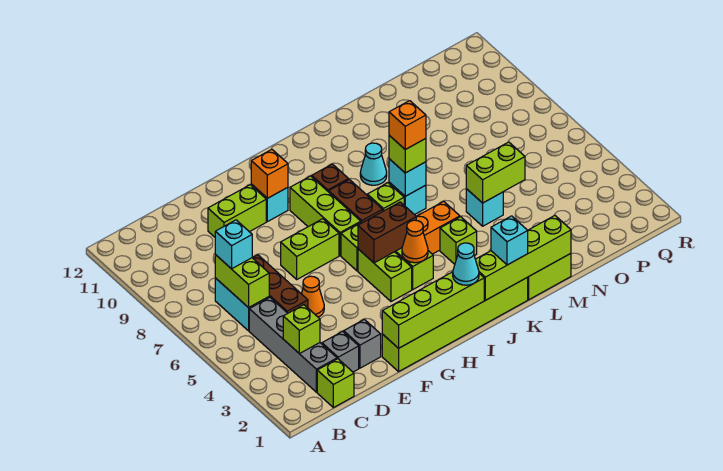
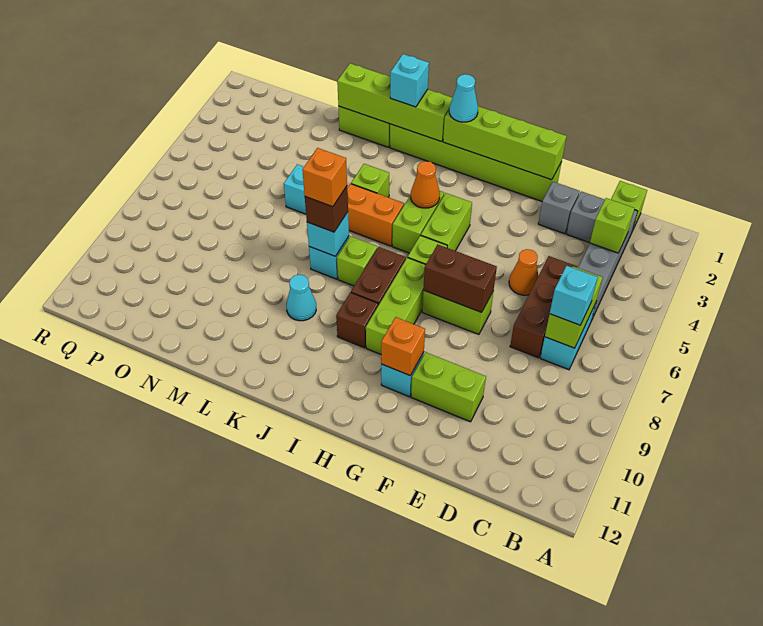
brown 1x2 brick [358,202,416,263] -> brown 1x2 brick moved to [423,245,497,312]
lime 1x1 brick [389,136,426,173] -> brown 1x1 brick [305,186,348,232]
lime 1x2 brick [466,142,525,203] -> none

